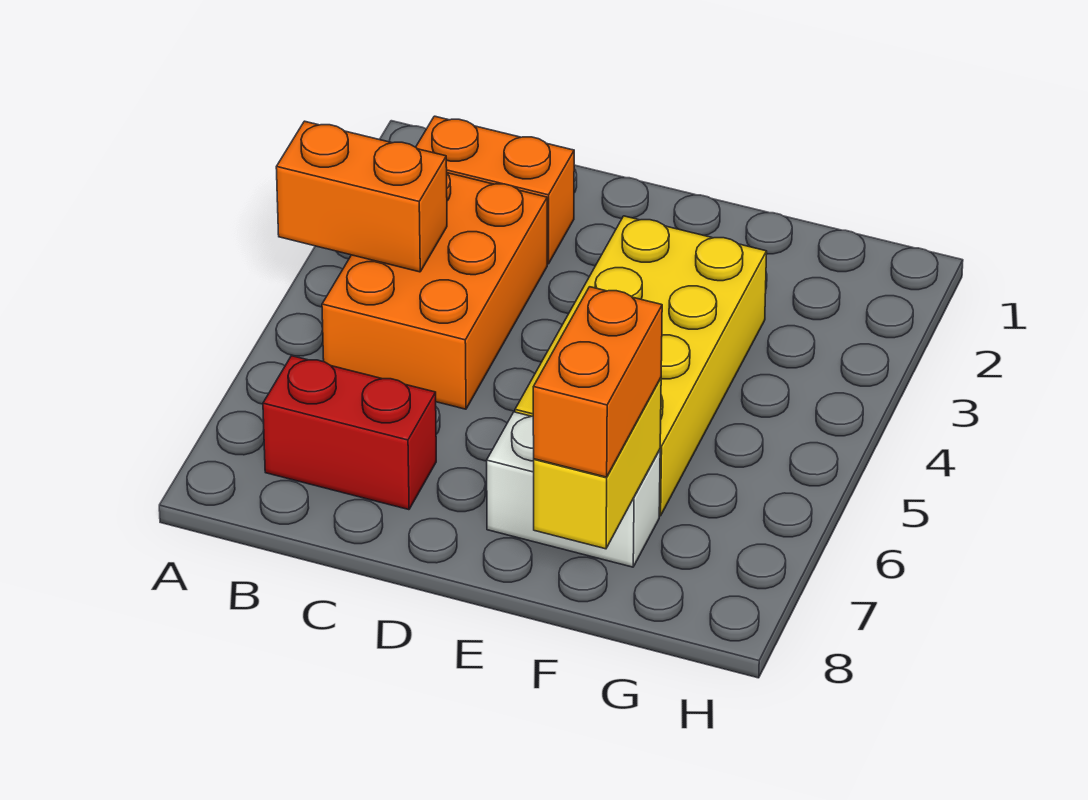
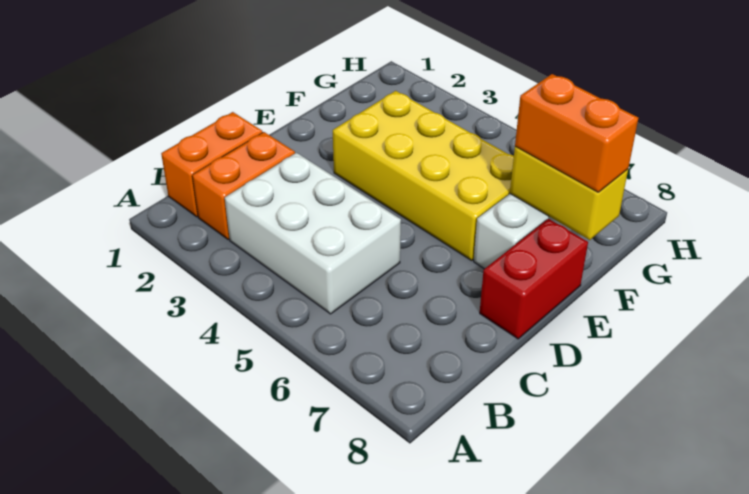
orange 1x2 brick [276,121,447,272] -> orange 1x2 brick moved to [161,112,263,217]
orange 2x3 brick [322,173,547,409] -> white 2x3 brick [225,153,401,314]
red 1x2 brick [263,356,436,510] -> red 1x2 brick moved to [480,219,588,339]

